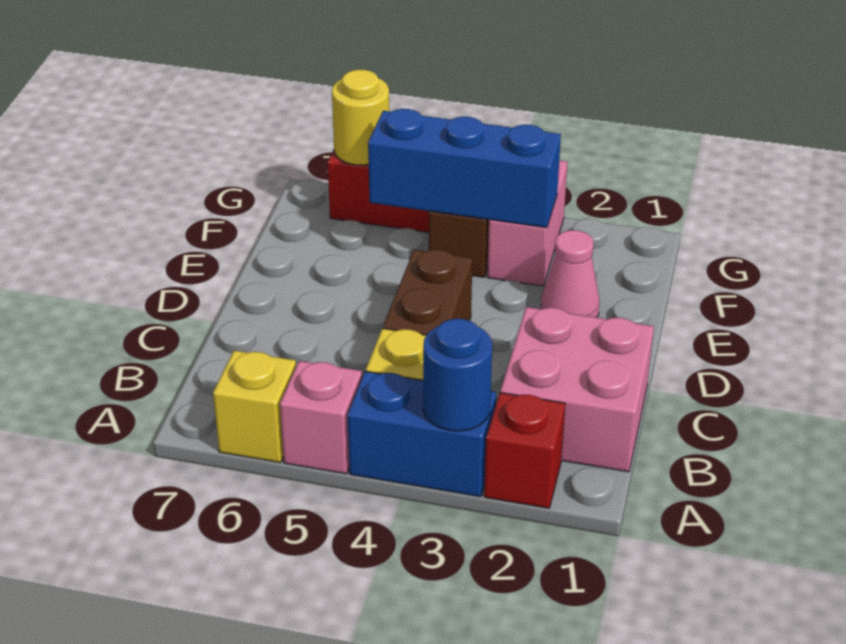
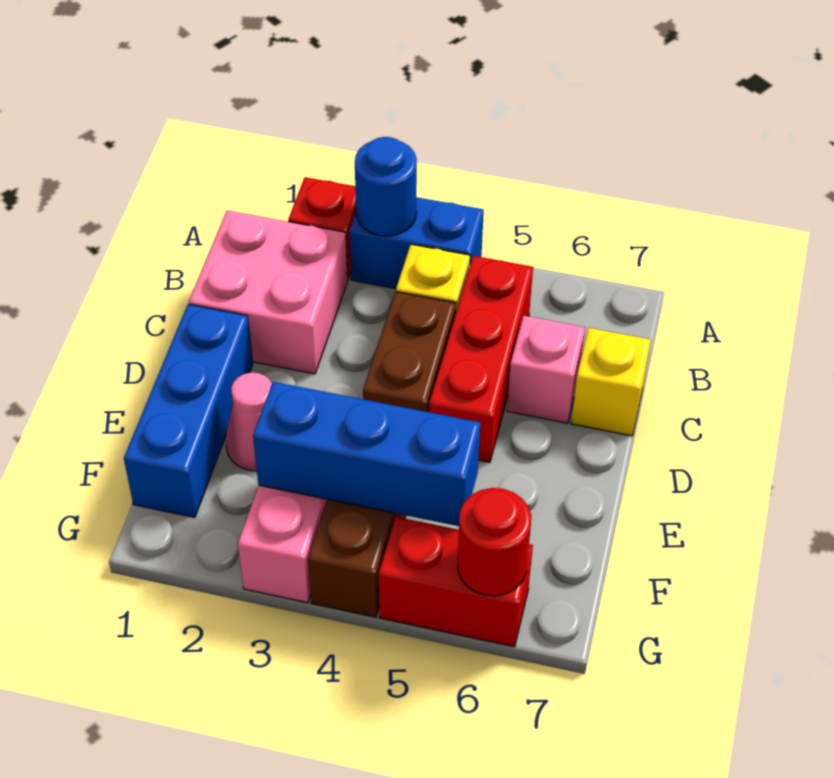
pink 1x1 brick [280,361,362,474] -> pink 1x1 brick moved to [507,316,585,423]
yellow 1x1 brick [213,351,296,463] -> yellow 1x1 brick moved to [571,328,651,436]
none -> red 1x3 brick [429,256,533,462]
none -> blue 1x3 brick [124,304,253,517]
yellow 1x1 round brick [332,70,389,165] -> red 1x1 round brick [457,488,531,596]

